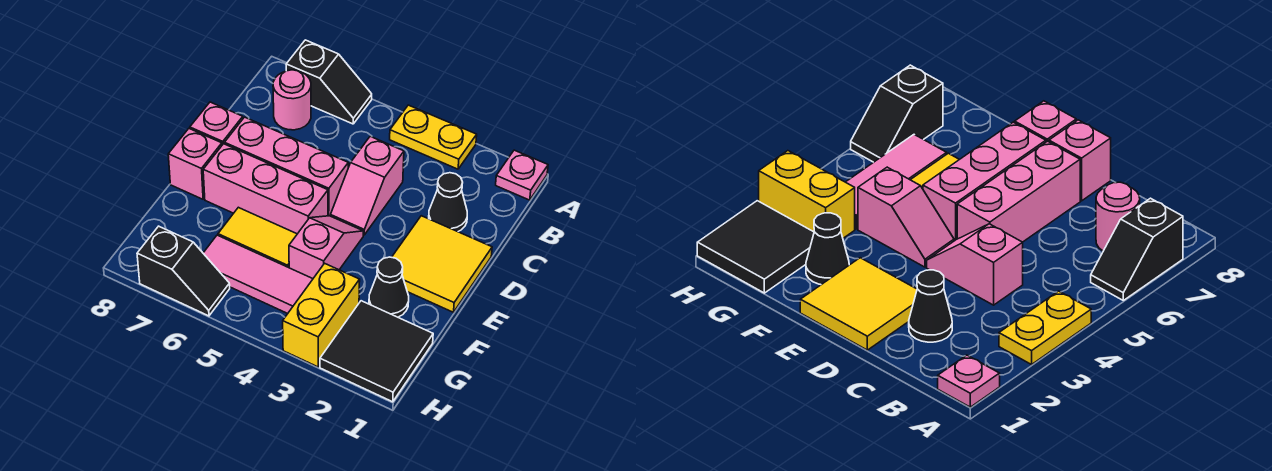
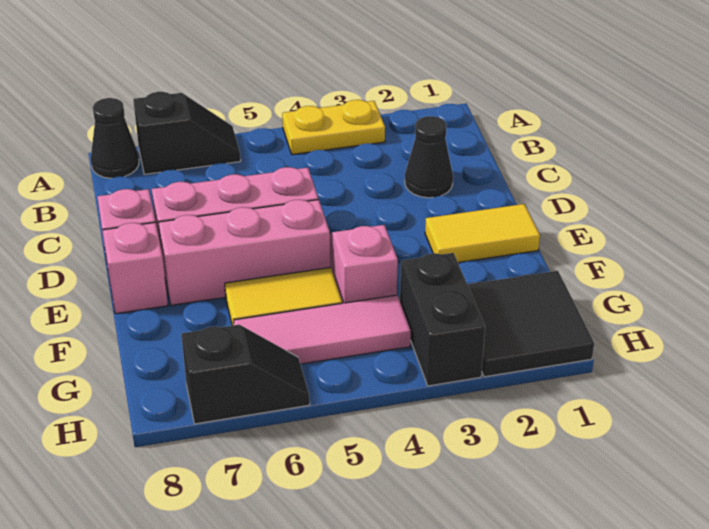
pink 1x1 plate [496,150,548,200] -> none
pink 1x1 round brick [273,70,311,130] -> none
pink 1x2 slope [331,136,404,235] -> none
yellow 2x2 tile [392,216,492,312] -> yellow 1x2 tile [425,204,540,263]
black 1x1 cone [369,257,409,317] -> black 1x1 cone moved to [91,98,139,178]
yellow 1x2 brick [283,263,360,367] -> black 1x2 brick [400,253,485,386]

